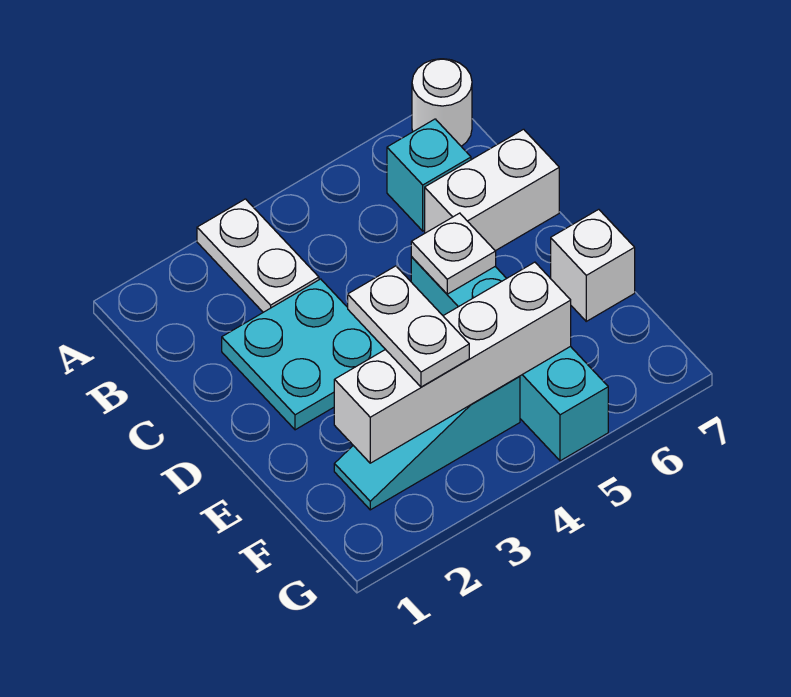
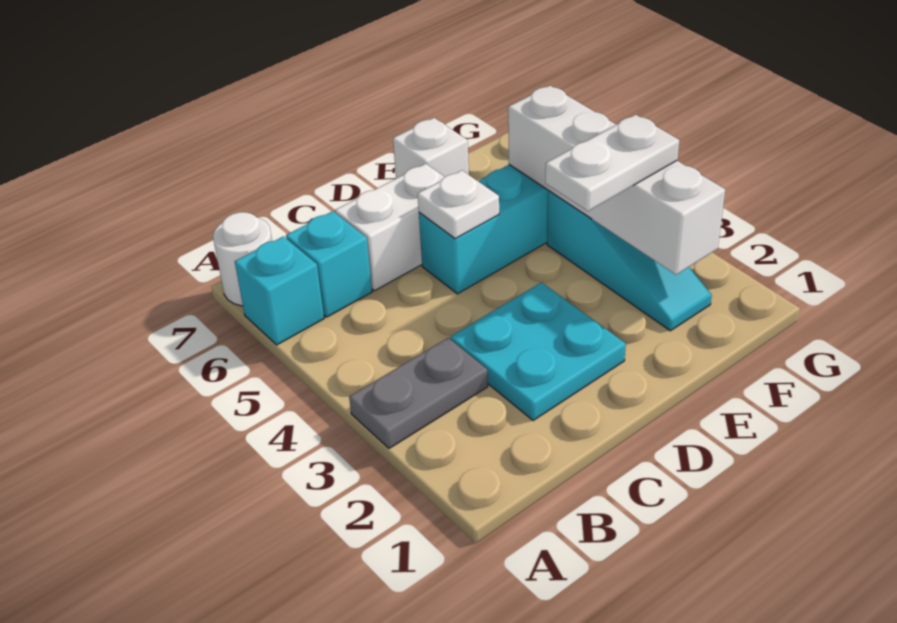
white 1x2 plate [197,199,319,312] -> grey 1x2 plate [349,338,488,448]
none -> cyan 1x1 brick [235,236,324,345]
white 1x2 brick [425,129,559,251] -> white 1x2 brick turned to [335,164,444,291]

